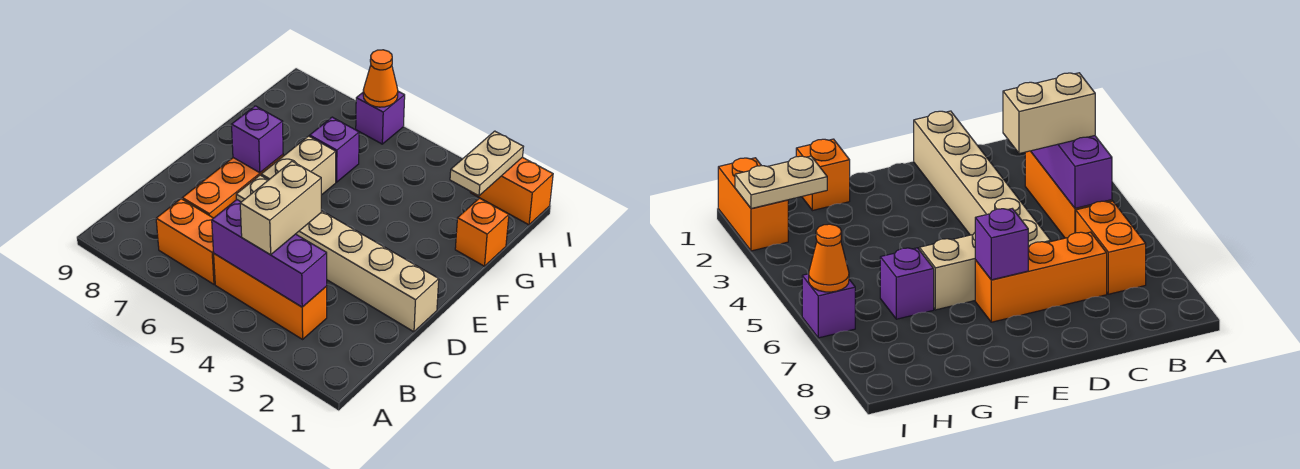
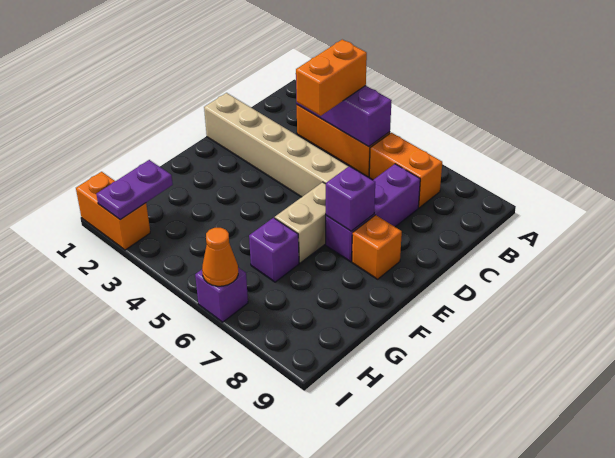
tan 1x2 brick [240,161,321,255] -> orange 1x2 brick [296,39,367,116]
orange 1x3 brick [182,155,283,218] -> purple 1x3 brick [326,164,420,262]
orange 1x1 brick [455,198,509,266] -> orange 1x1 brick moved to [352,215,402,279]
tan 1x2 plate [450,131,523,196] -> purple 1x2 plate [96,160,173,220]

